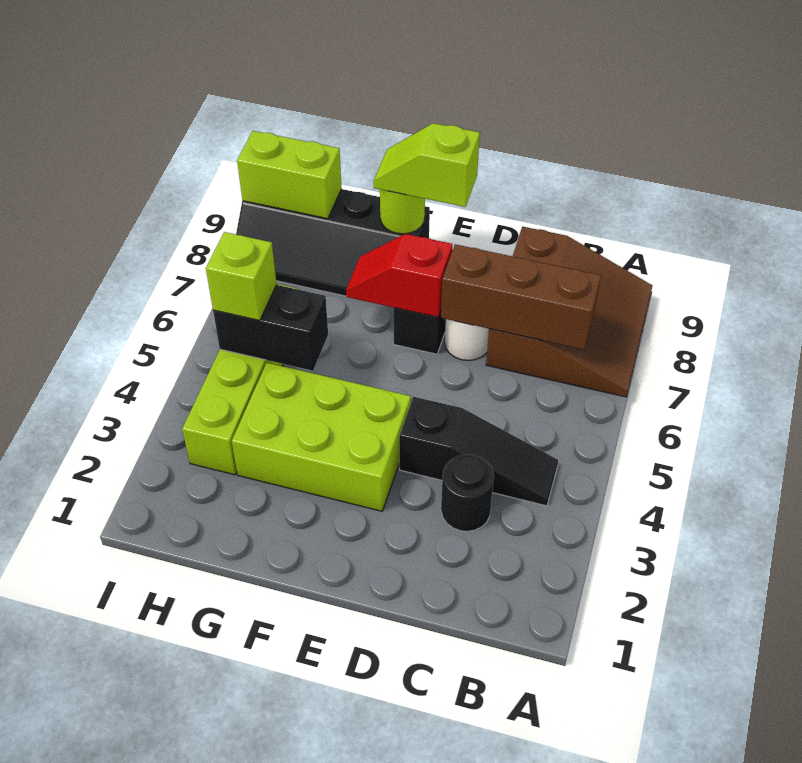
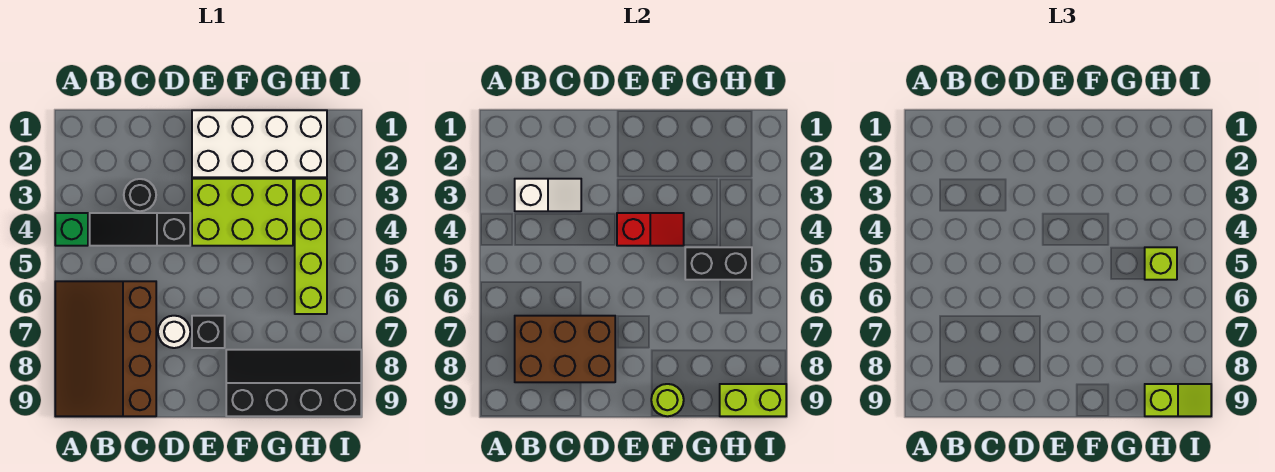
none -> green 1x1 brick [55,213,88,246]
brown 3x3 slope [486,227,653,397] -> brown 3x4 slope [55,281,156,416]
none -> white 1x2 slope [515,179,581,211]
brown 1x3 brick [441,244,601,350] -> brown 2x3 brick [515,316,615,382]
none -> white 2x4 brick [192,110,327,177]
red 1x2 slope [346,234,452,317] -> red 1x2 slope moved to [617,213,684,246]
lime 1x2 slope [374,123,480,207] -> lime 1x2 slope moved to [1145,384,1211,416]

